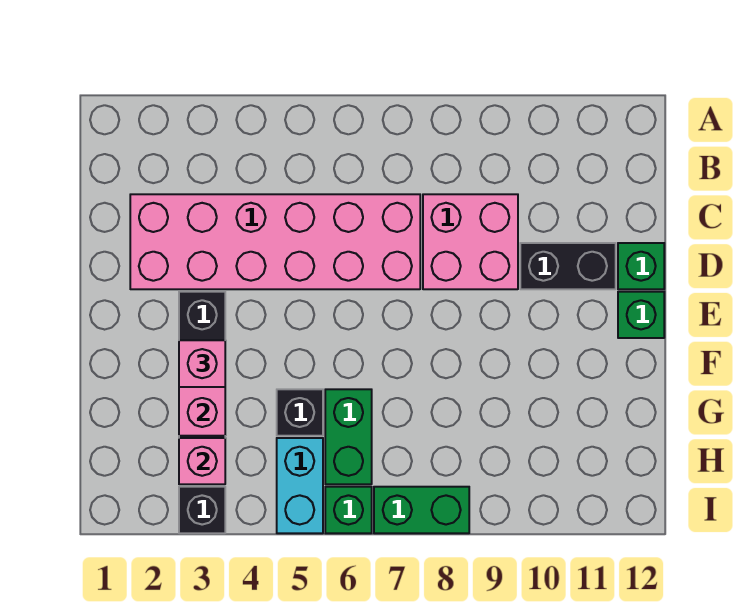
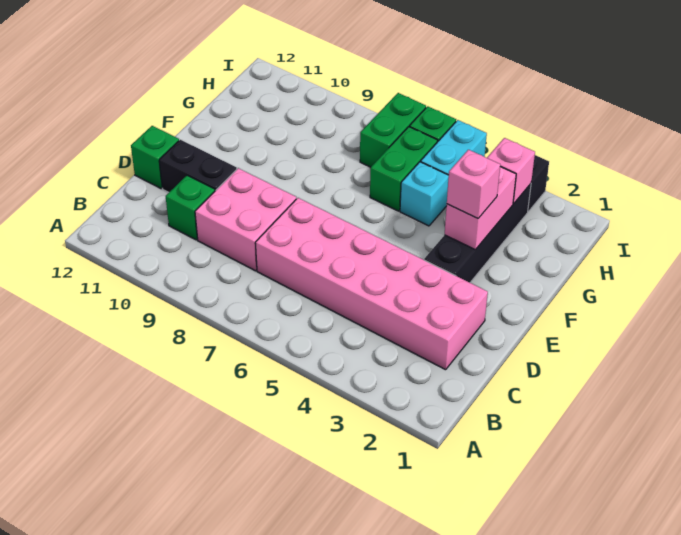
green 1x1 brick [618,292,664,338] -> green 1x1 brick moved to [166,175,215,240]
black 1x1 brick [277,389,323,436] -> cyan 1x1 brick [400,162,449,226]
green 1x2 brick [374,487,469,533] -> green 1x2 brick turned to [360,93,426,167]

